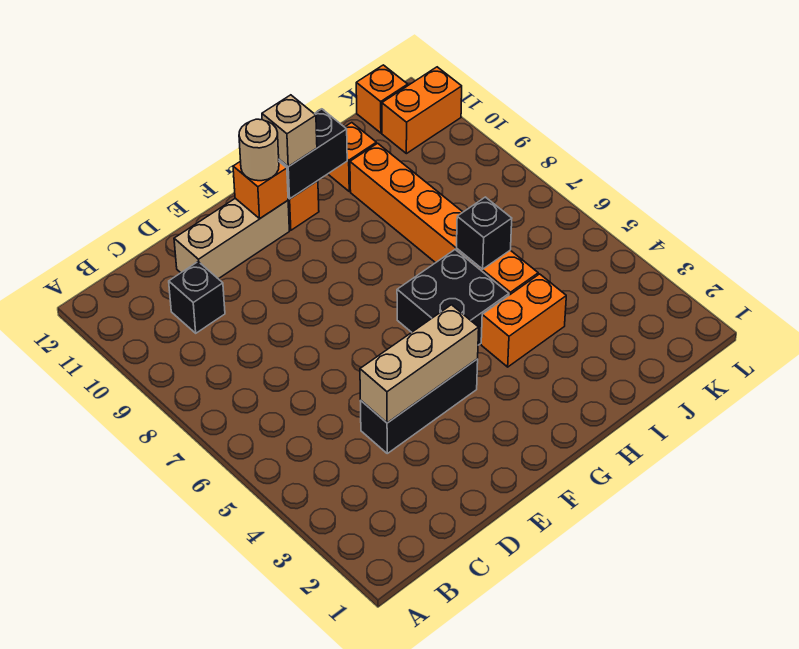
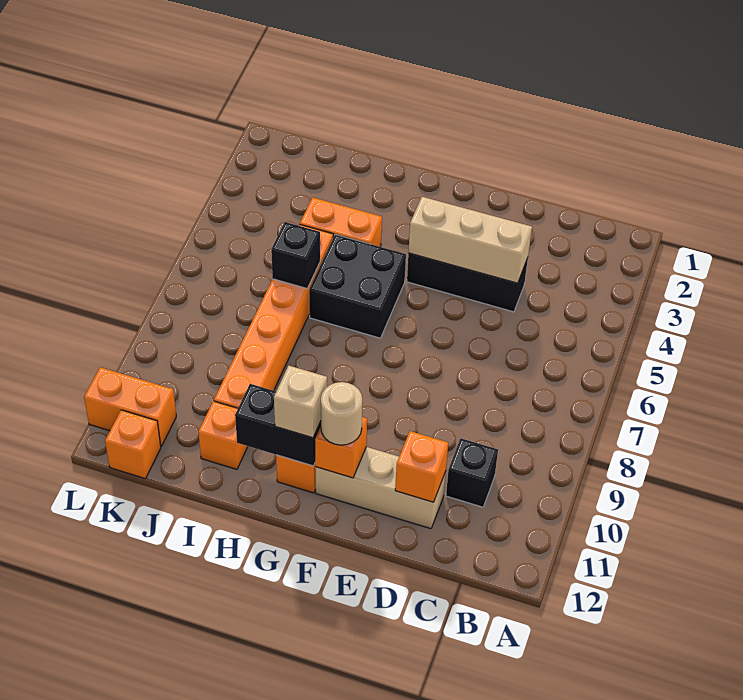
none -> orange 1x1 brick [395,431,448,502]

